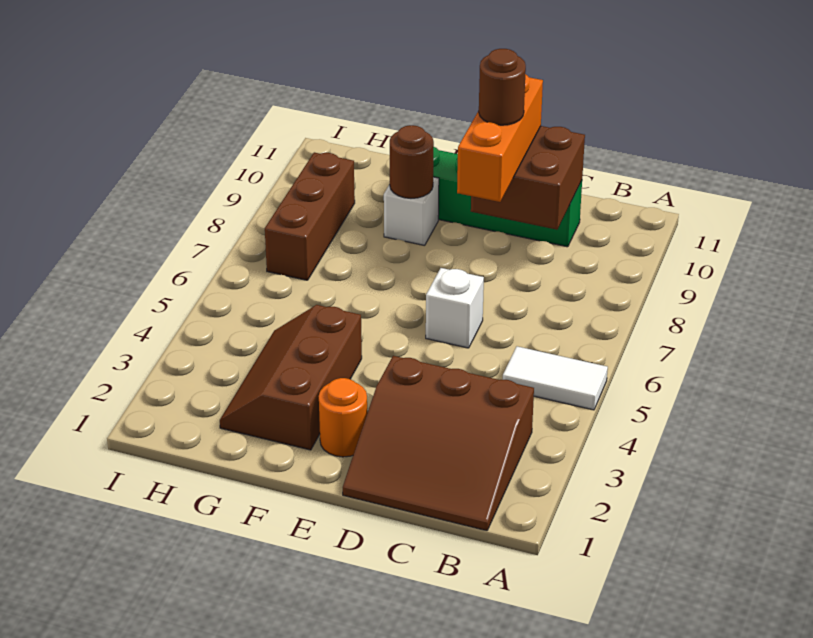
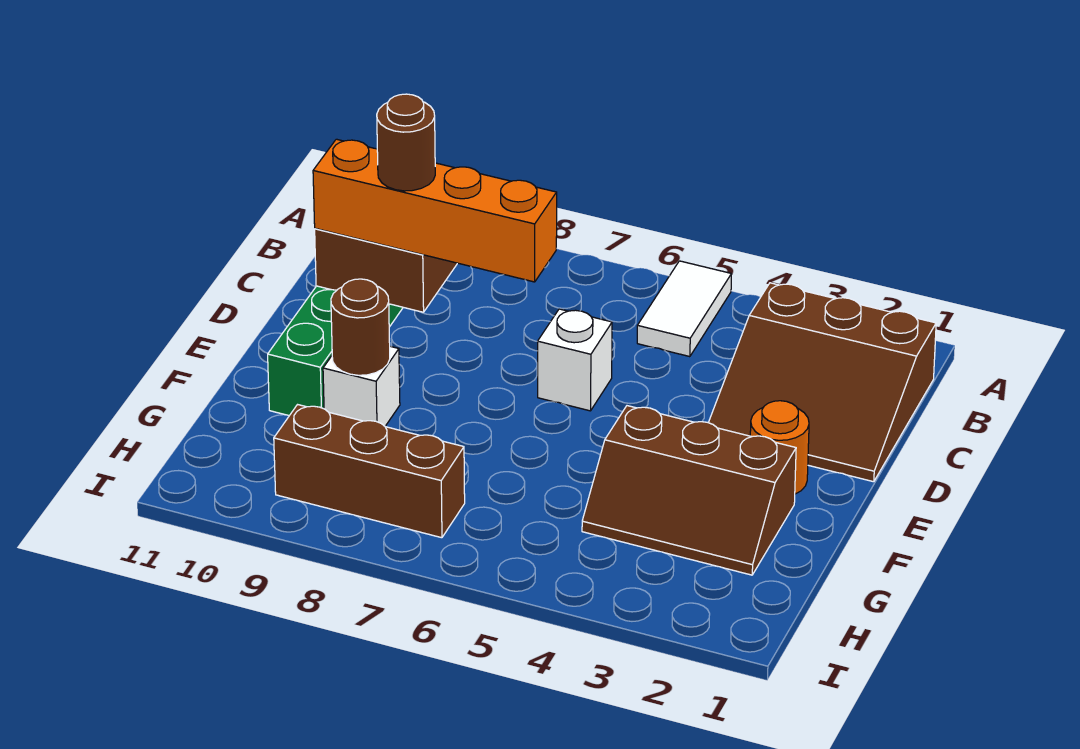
brown 3x3 slope [343,356,534,531] -> brown 3x3 slope turned to [708,283,936,482]
orange 1x3 brick [457,74,543,202] -> orange 1x4 brick [313,139,557,282]

